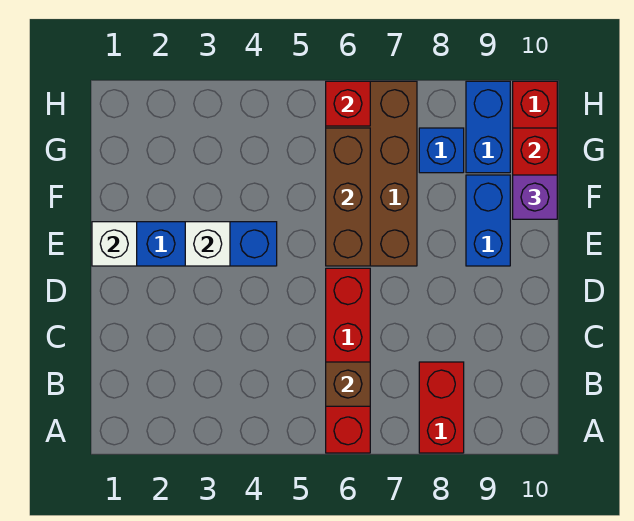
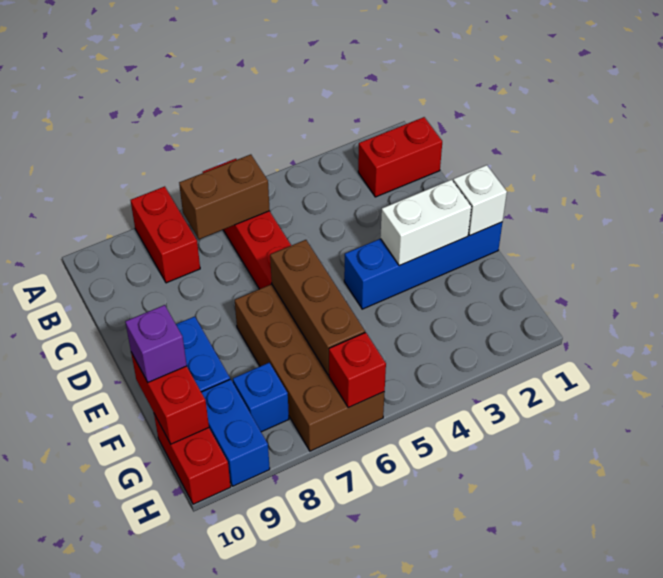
none -> red 1x2 brick [358,117,442,197]
brown 1x1 brick [326,362,370,406] -> brown 1x2 brick [179,154,270,239]
white 1x1 brick [185,222,230,266] -> white 1x2 brick [380,180,471,266]

